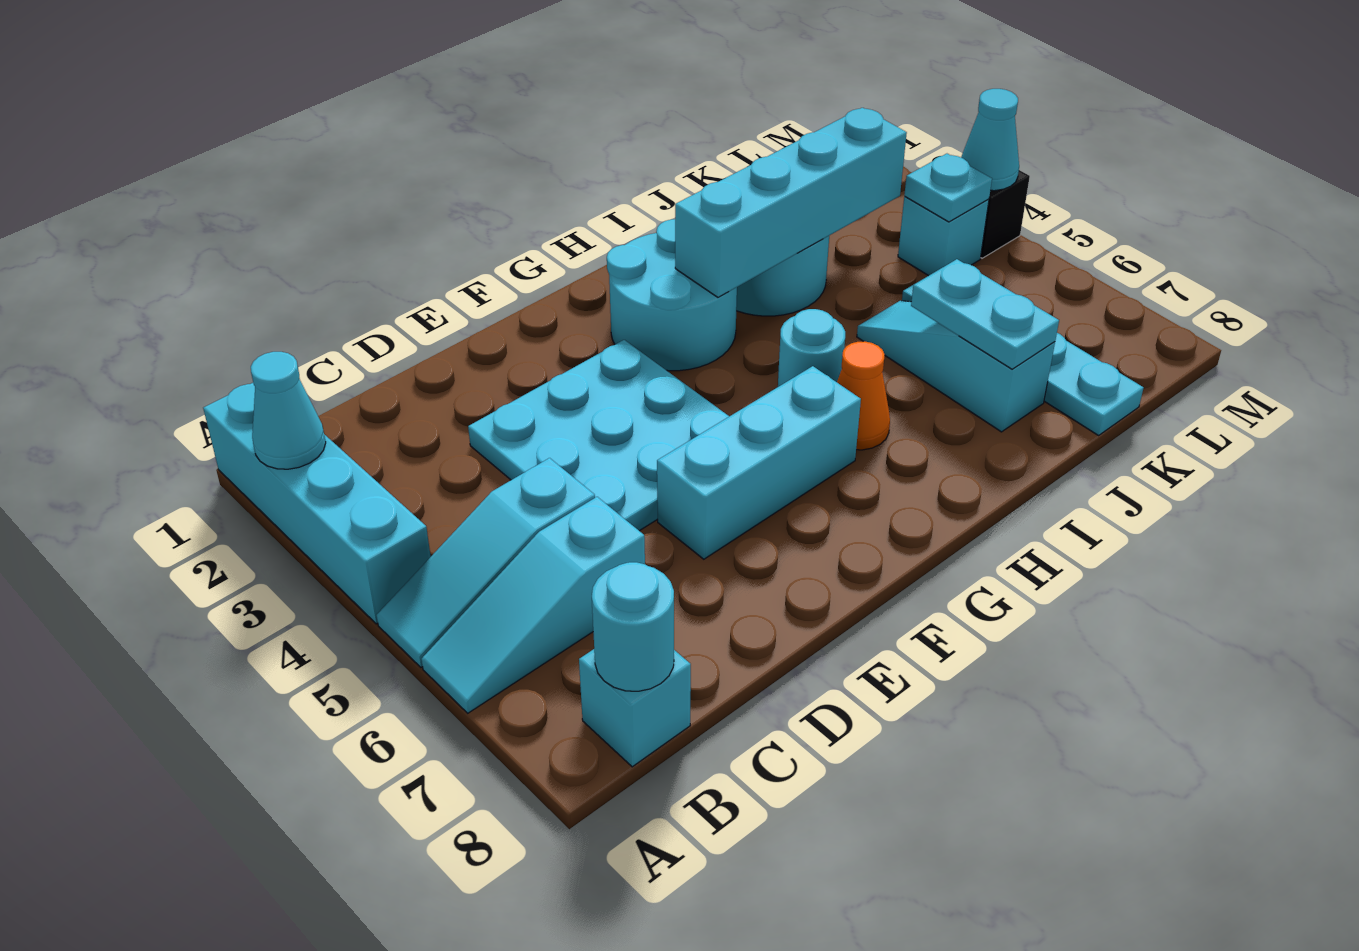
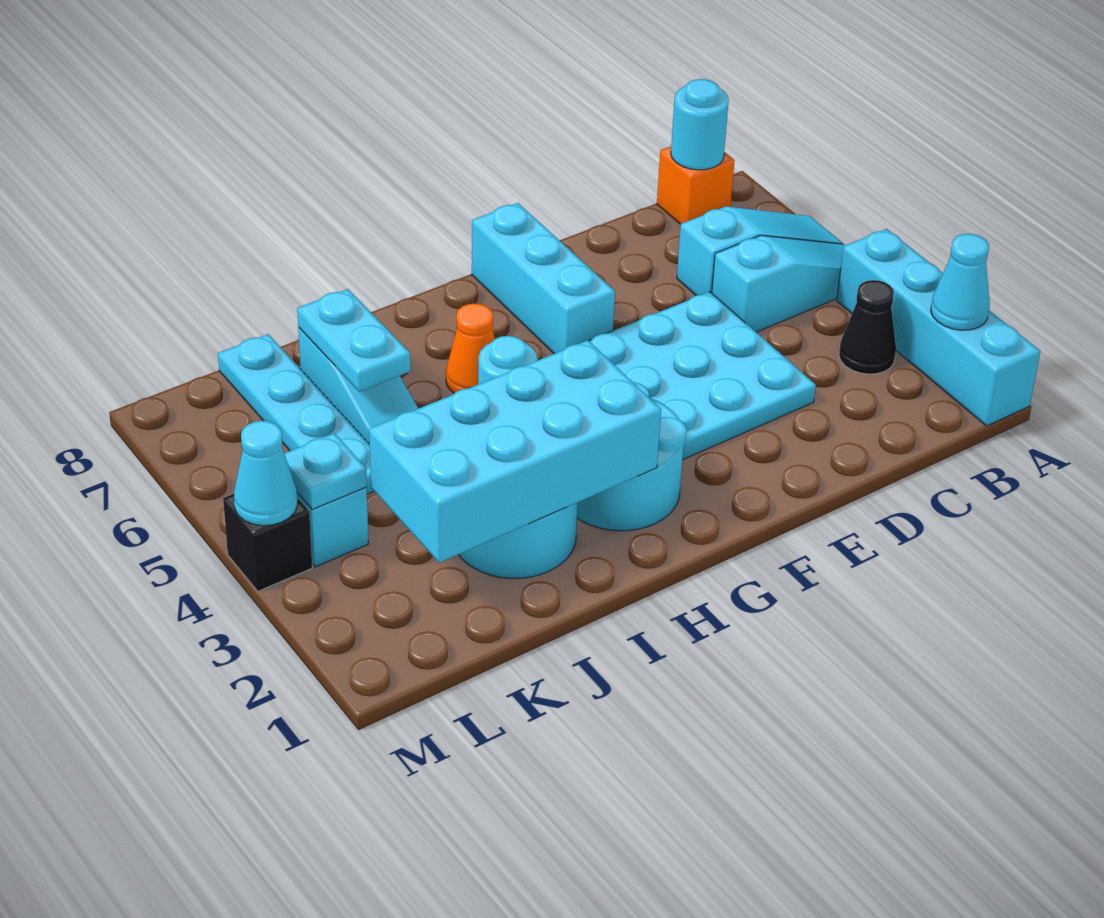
none -> black 1x1 cone [839,280,896,374]
cyan 1x1 brick [579,649,691,767] -> orange 1x1 brick [657,146,735,225]
cyan 1x3 brick [657,366,861,559] -> cyan 1x3 brick turned to [472,203,615,354]
cyan 1x4 brick [675,108,907,297] -> cyan 2x4 brick [369,340,661,563]

